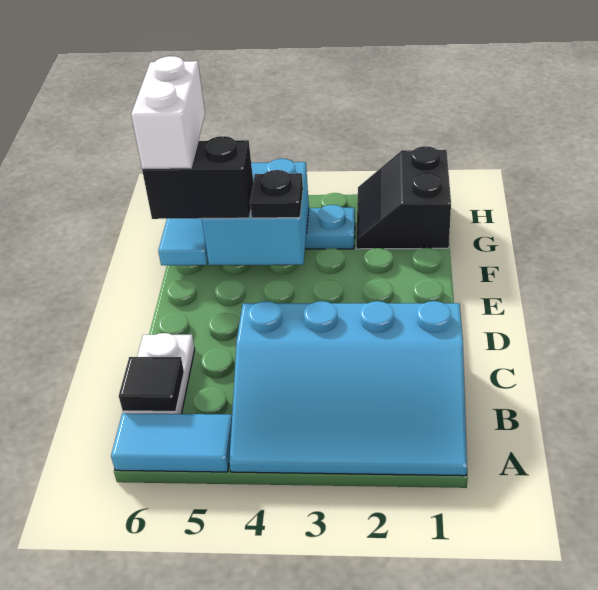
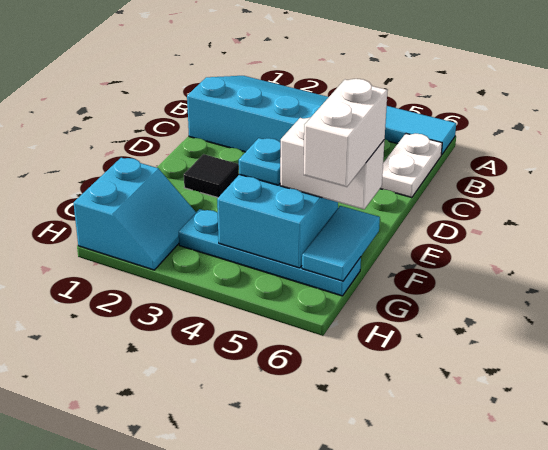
black 1x1 tile [119,357,184,411] -> black 1x1 tile moved to [184,154,239,197]
black 1x1 plate [250,170,303,218] -> cyan 1x1 plate [239,138,281,185]
black 1x2 brick [142,136,253,219] -> white 1x2 brick [280,118,385,209]
black 2x2 slope [356,146,451,249] -> cyan 2x2 slope [73,158,196,270]

